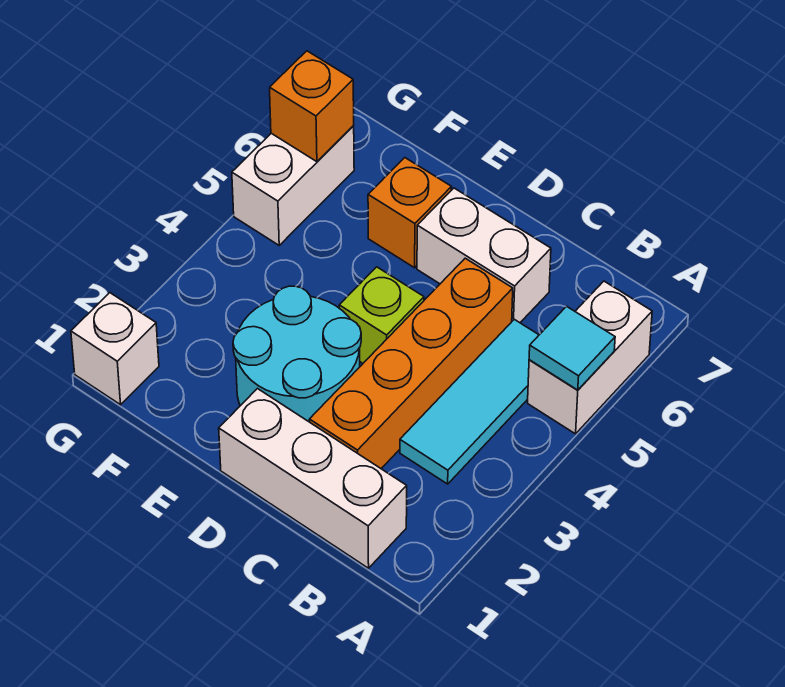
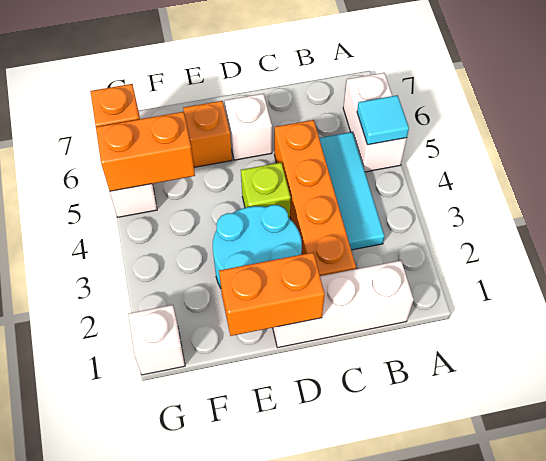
white 1x2 brick [417,188,551,323] -> white 1x1 brick [225,94,272,160]
none -> orange 1x2 brick [219,253,325,336]
none -> orange 1x2 brick [96,112,195,191]

